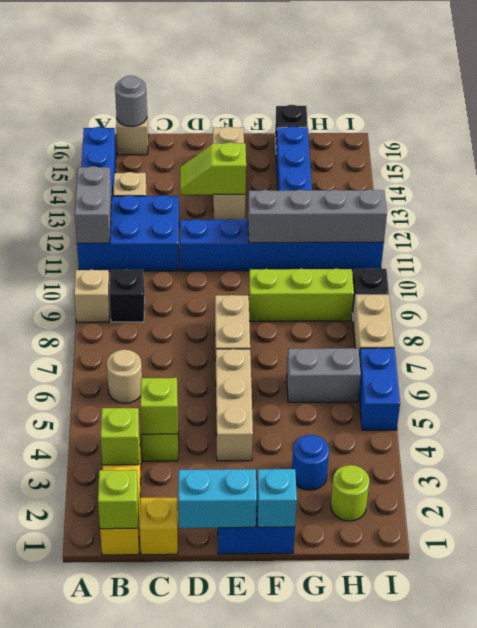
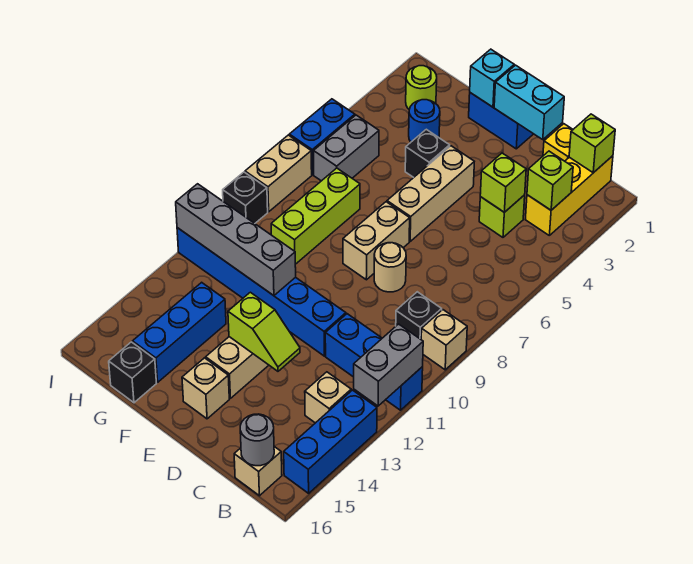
blue 2x3 brick [77,195,179,271] -> blue 1x3 brick [325,314,423,410]
tan 1x1 round brick [107,350,142,403] -> tan 1x1 round brick moved to [374,243,406,292]
none -> black 1x1 brick [405,129,450,178]
lime 1x3 brick [249,269,354,321] -> lime 1x3 brick turned to [271,168,360,264]
grey 1x2 brick [287,348,361,402] -> grey 1x2 brick turned to [314,115,379,181]

